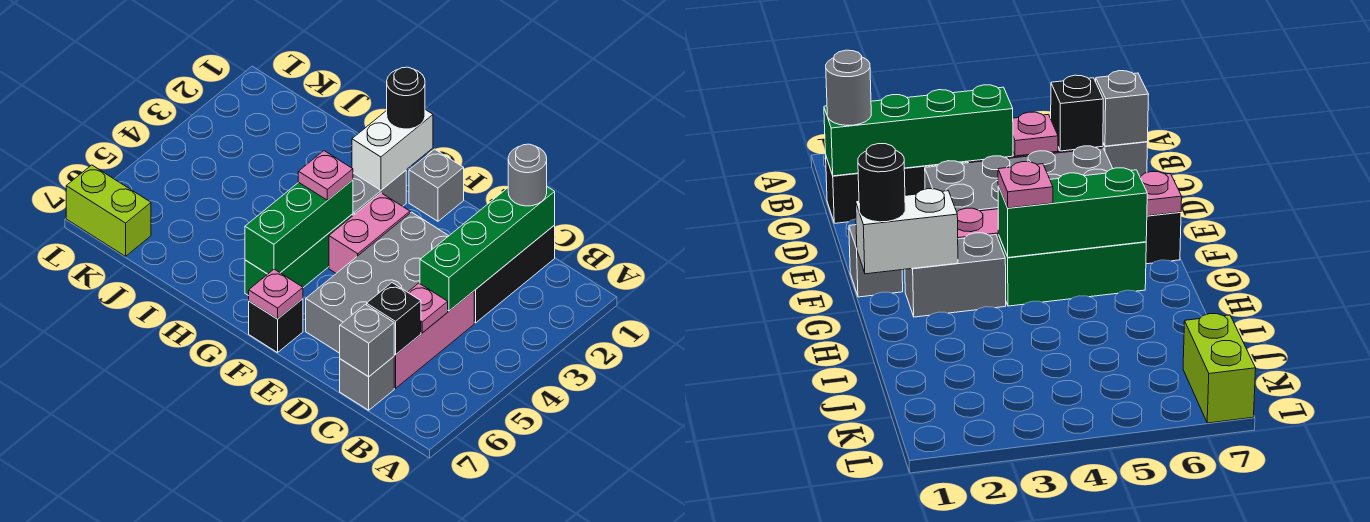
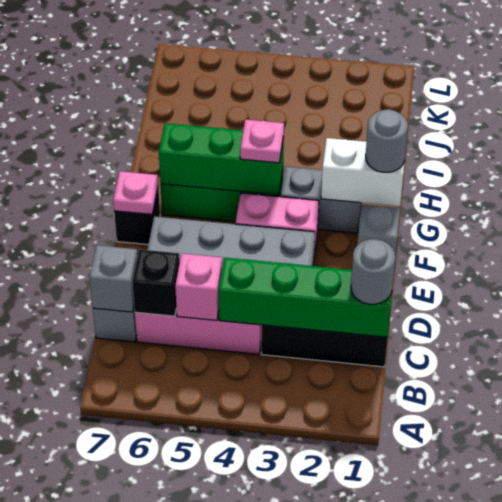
pink 1x1 plate [408,283,448,333] -> pink 1x1 brick [175,254,222,320]
black 1x1 round brick [387,67,425,129] -> grey 1x1 round brick [366,109,408,172]
lime 1x2 brick [66,165,151,256] -> none

